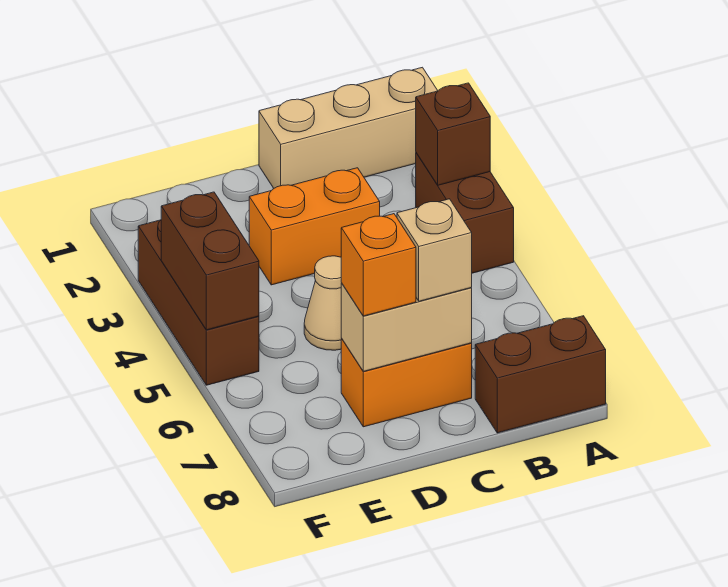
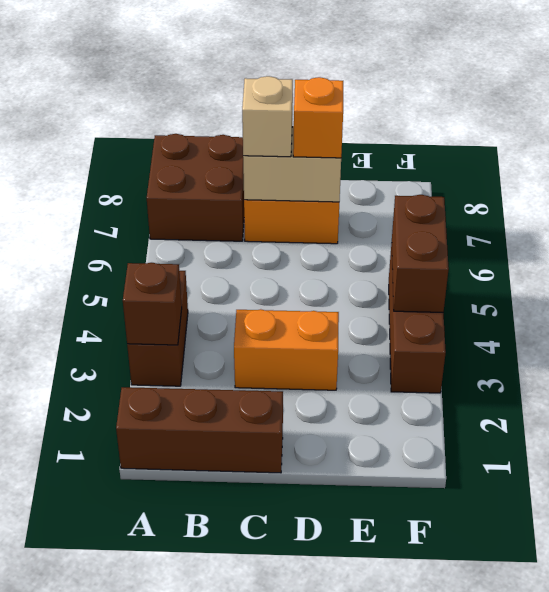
tan 1x3 brick [259,67,438,188] -> brown 1x3 brick [116,387,283,473]
brown 1x2 brick [475,316,606,433] -> brown 2x2 brick [147,134,244,241]
tan 1x1 cone [304,256,342,350] -> none

